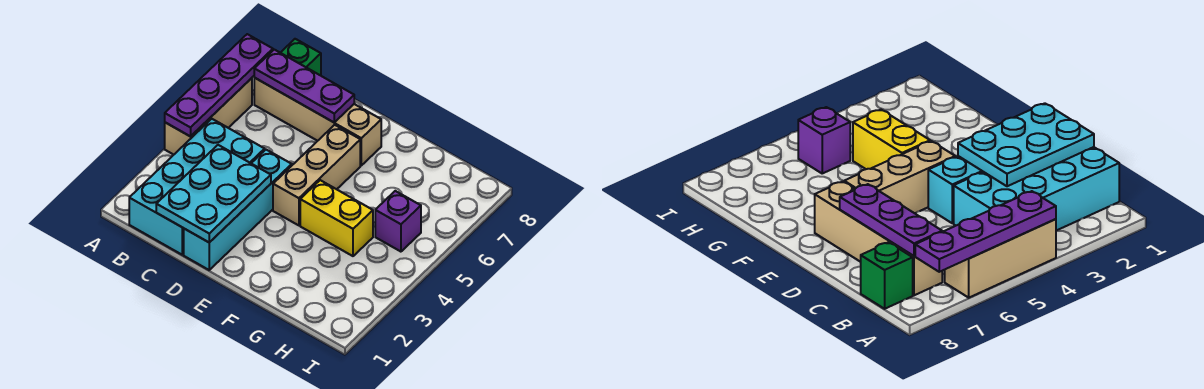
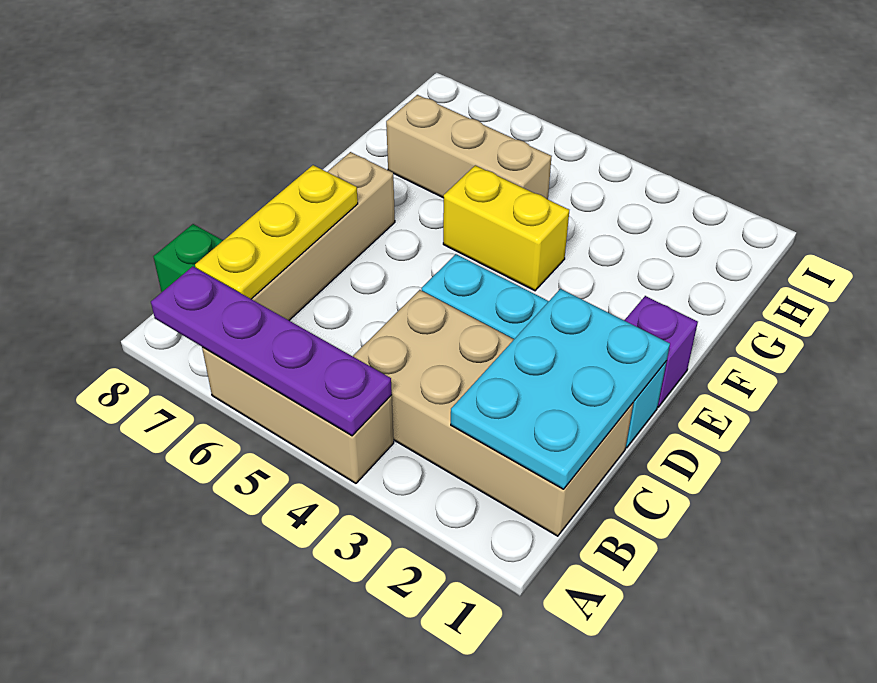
cyan 2x4 brick [129,119,265,255] -> tan 2x4 brick [353,290,633,536]
purple 1x3 plate [254,50,354,122] -> yellow 1x3 plate [195,165,358,299]
cyan 2x3 plate [156,145,271,242] -> cyan 2x3 plate turned to [451,289,670,489]
tan 1x3 brick [273,125,360,225] -> tan 1x3 brick moved to [386,95,552,199]
yellow 1x2 brick [300,180,373,256] -> yellow 1x2 brick turned to [443,165,569,291]
purple 1x1 brick [375,191,421,252] -> purple 1x1 brick moved to [624,296,698,407]

